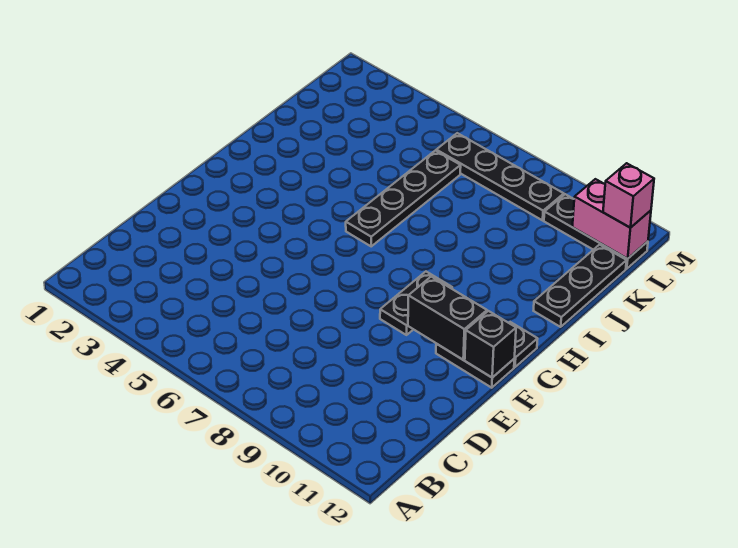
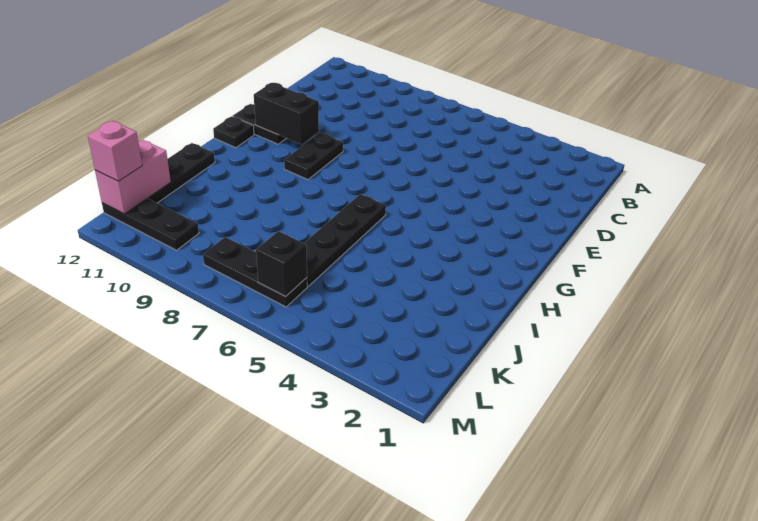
black 1x1 brick [465,311,516,378] -> black 1x1 brick moved to [256,231,307,296]
black 1x4 plate [436,133,564,220] -> black 1x3 plate [203,237,307,307]
pink 1x2 brick [572,179,651,259] -> pink 1x2 brick turned to [95,140,171,214]

